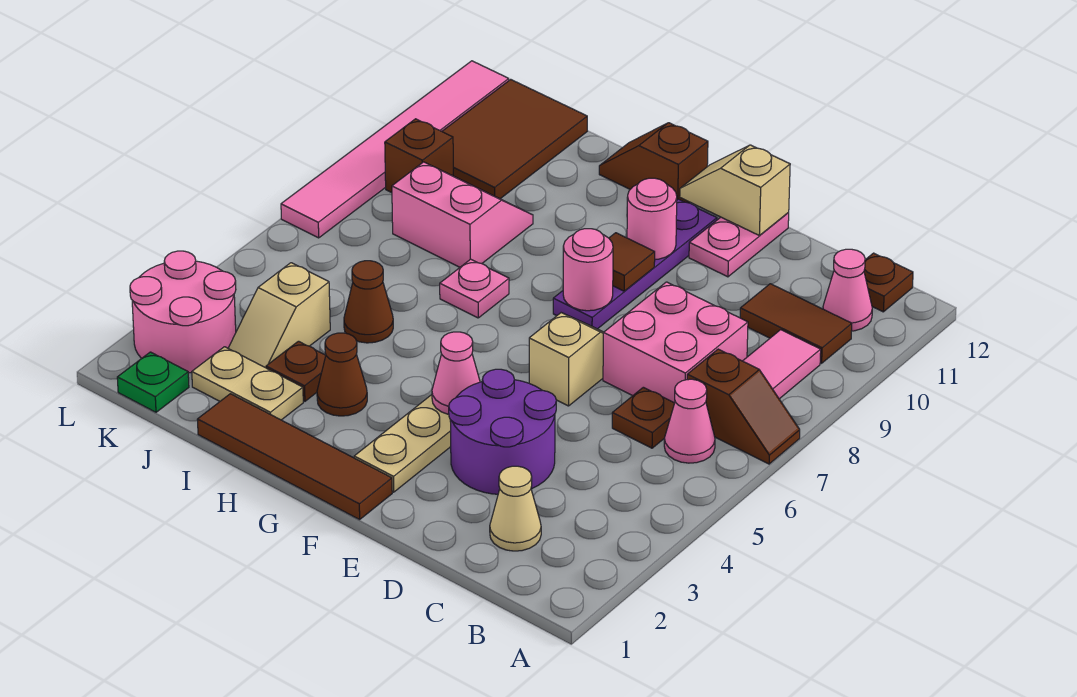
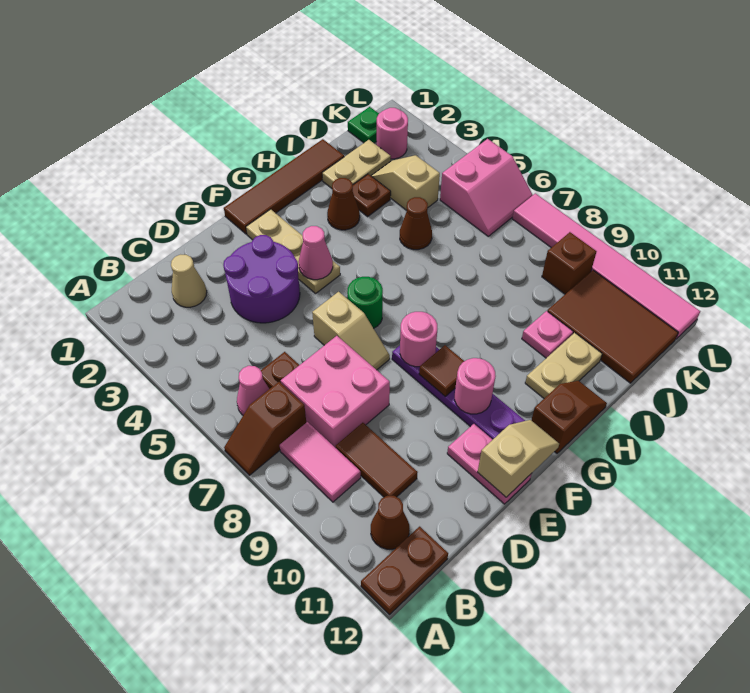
brown 1x2 tile [740,284,852,363] -> brown 1x2 tile turned to [336,423,418,497]
pink 1x1 cone [823,249,872,331] -> brown 1x1 cone [371,496,410,549]
brown 1x1 plate [864,253,913,312] -> brown 1x2 plate [361,527,448,615]
none -> green 1x1 round brick [347,277,383,328]
pink 1x1 plate [440,259,509,318] -> pink 1x1 plate moved to [522,311,573,358]
none -> tan 1x2 plate [525,333,602,398]
pink 2x2 slope [392,162,533,267] -> pink 2x2 slope moved to [440,139,533,236]
pink 2x2 round brick [130,251,236,373] -> pink 1x1 round brick [377,108,408,159]

